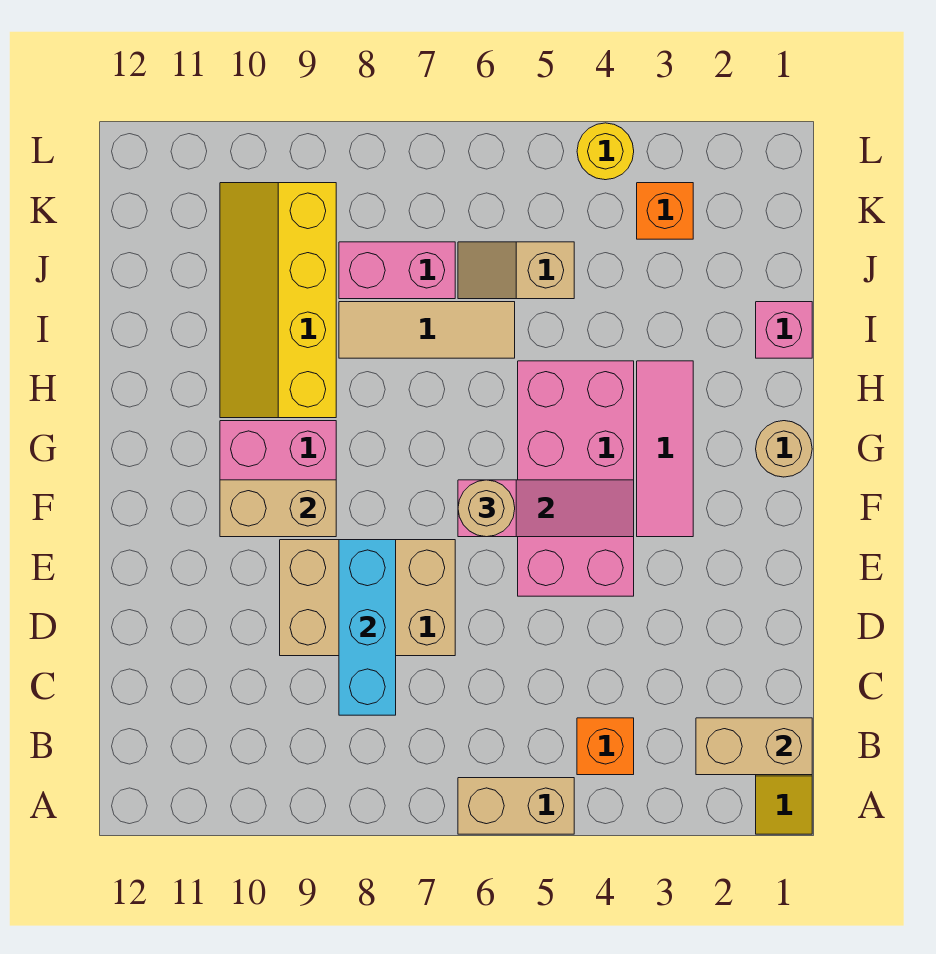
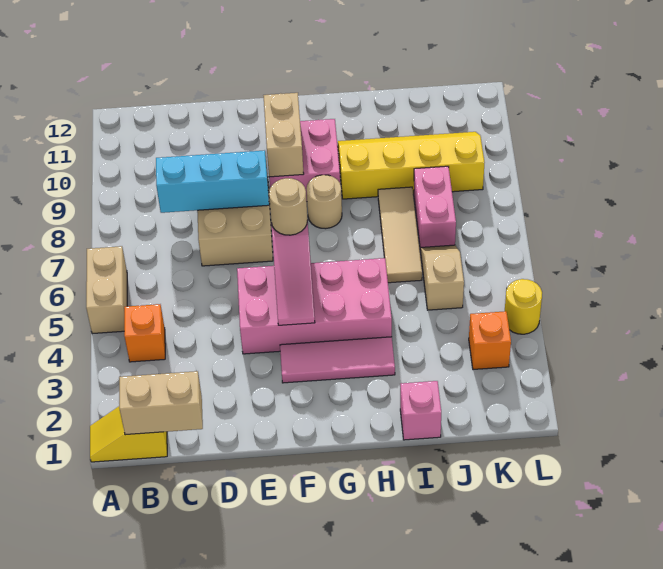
tan 1x2 brick [696,718,812,775] -> tan 1x2 brick turned to [119,371,203,435]
tan 1x1 round brick [756,421,812,477] -> tan 1x1 round brick moved to [307,175,342,229]

